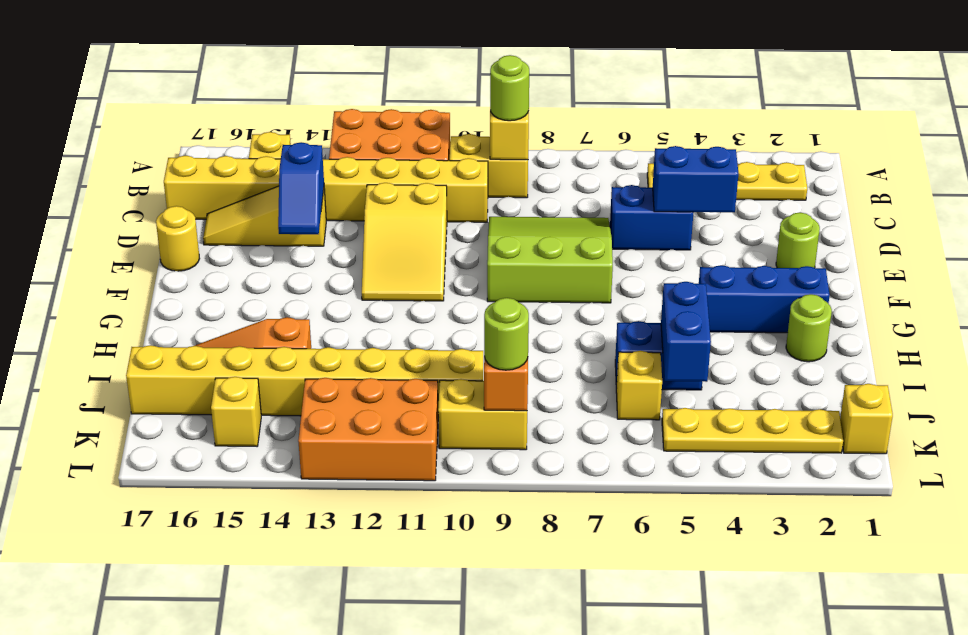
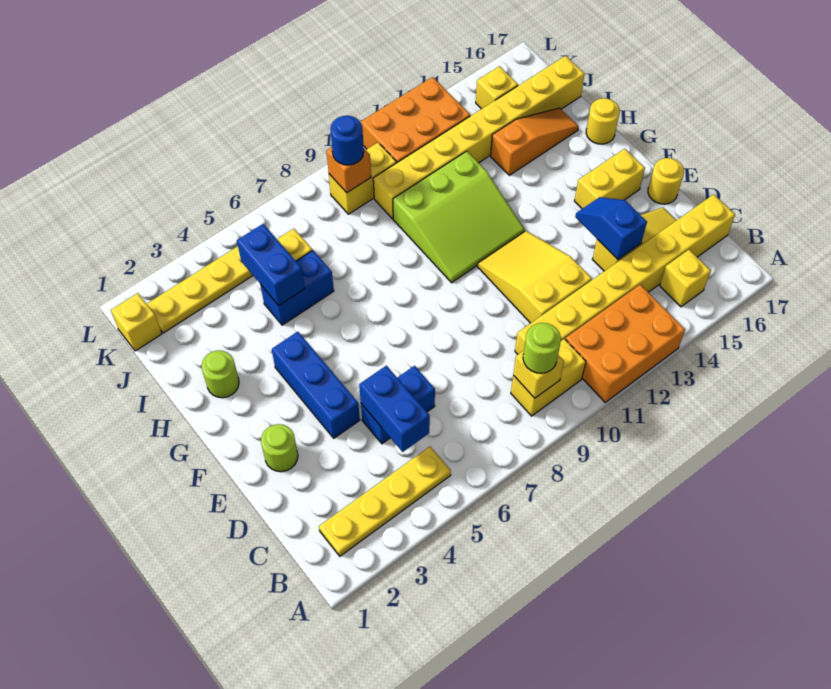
blue 1x2 brick [653,146,739,212] -> blue 1x2 brick turned to [359,366,430,452]
lime 3x3 slope [487,217,613,303] -> lime 3x3 slope moved to [393,151,525,283]
none -> yellow 1x2 brick [575,149,645,209]
blue 1x3 brick [699,265,830,333] -> blue 1x3 brick turned to [272,332,360,438]
none -> yellow 1x1 round brick [586,98,620,144]
lime 1x1 round brick [484,298,529,370] -> blue 1x1 round brick [330,116,364,165]

